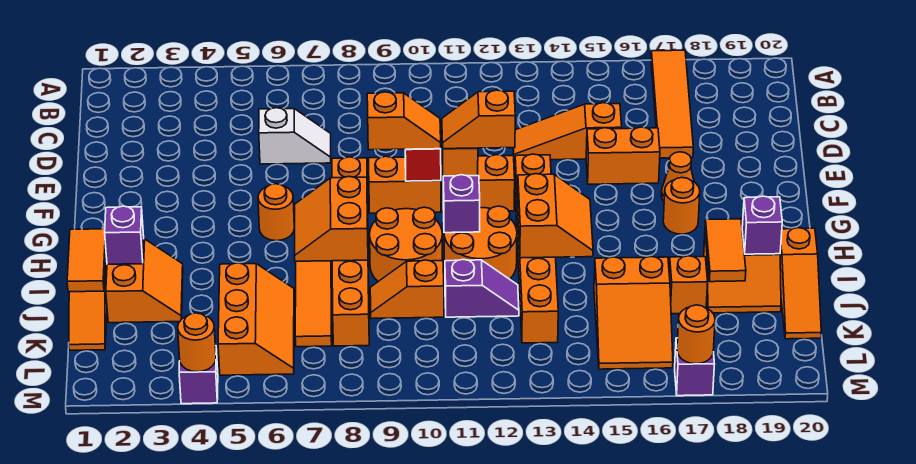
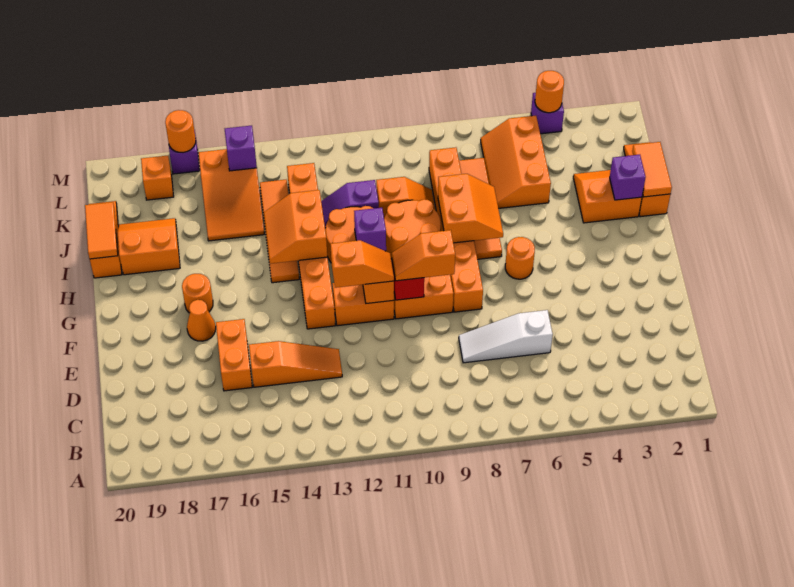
orange 1x4 tile [651,50,693,158] -> orange 1x4 tile moved to [260,180,299,283]
white 1x2 slope [259,108,331,164] -> white 1x3 slope [459,310,553,363]
orange 1x2 brick [586,127,660,184] -> orange 1x2 brick turned to [216,319,252,391]
orange 2x2 slope [106,239,183,323] -> orange 2x2 slope turned to [573,170,642,223]
orange 1x2 tile [705,219,746,282] -> orange 1x2 tile moved to [85,202,118,259]
purple 1x1 brick [742,196,782,254] -> purple 1x1 brick moved to [225,126,257,171]
orange 2x3 slope [594,257,673,369] -> orange 2x3 slope turned to [198,149,264,241]
orange 1x1 brick [669,256,708,314] -> orange 1x1 brick moved to [141,156,174,200]

